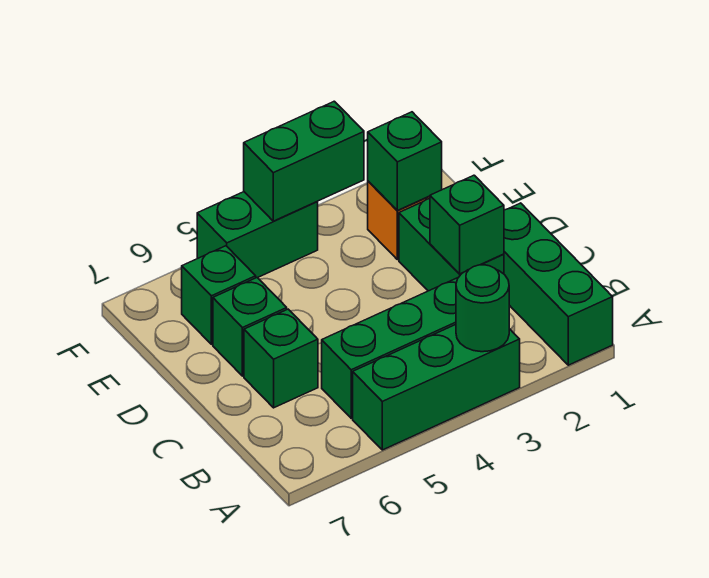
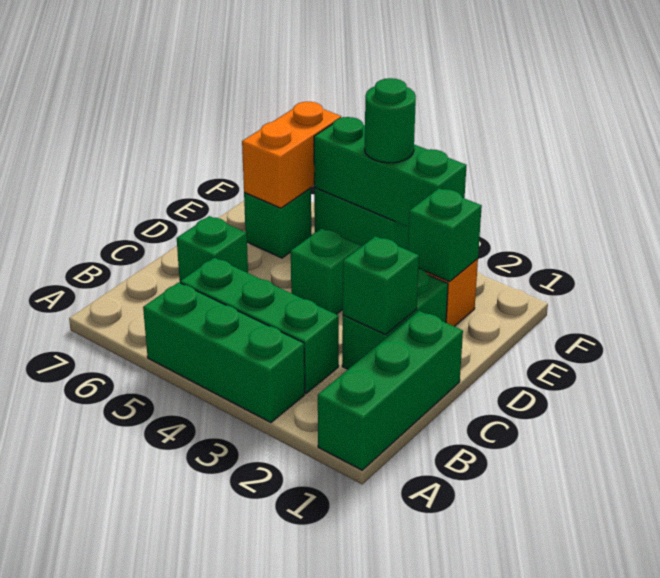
green 1x1 round brick [456,265,509,352] -> green 1x1 round brick moved to [365,78,416,163]
green 1x1 brick [213,278,287,376] -> green 1x1 brick moved to [291,229,361,314]
none -> orange 1x2 brick [242,102,341,208]
green 1x2 brick [244,101,364,221] -> green 1x3 brick [314,117,467,227]

